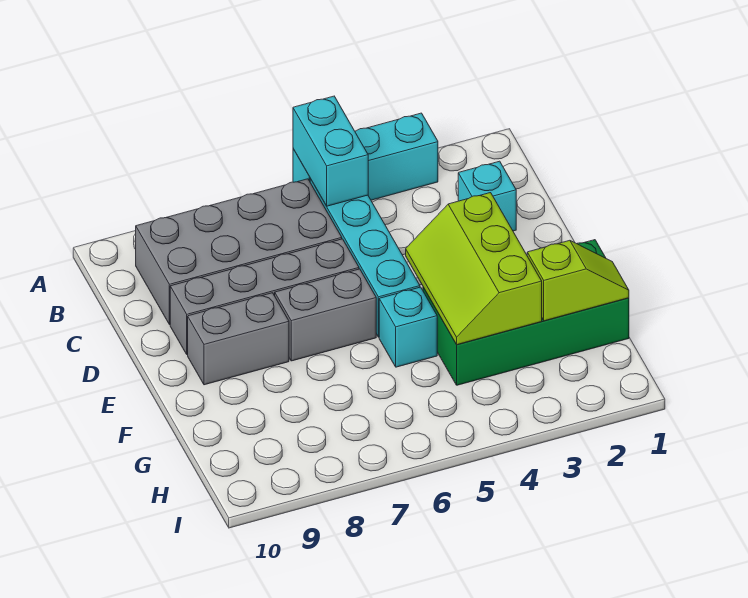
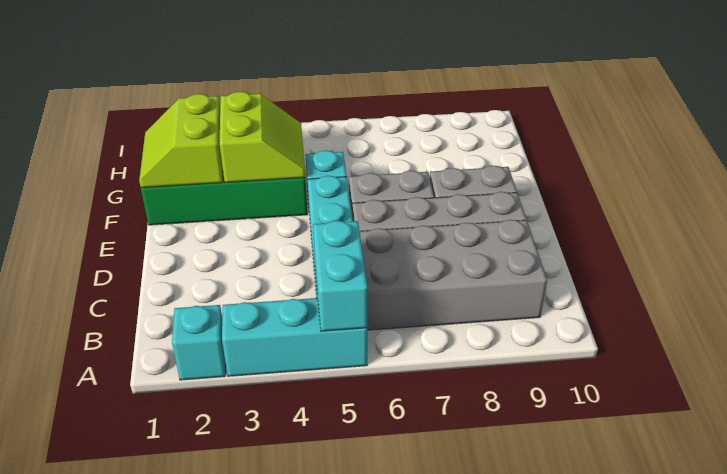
cyan 1x1 brick [458,161,516,231] -> cyan 1x1 brick moved to [172,305,226,380]
lime 2x3 slope [406,193,542,345] -> lime 2x2 slope [219,92,305,183]
lime 1x2 slope [527,240,629,321] -> lime 2x2 slope [139,94,223,188]

